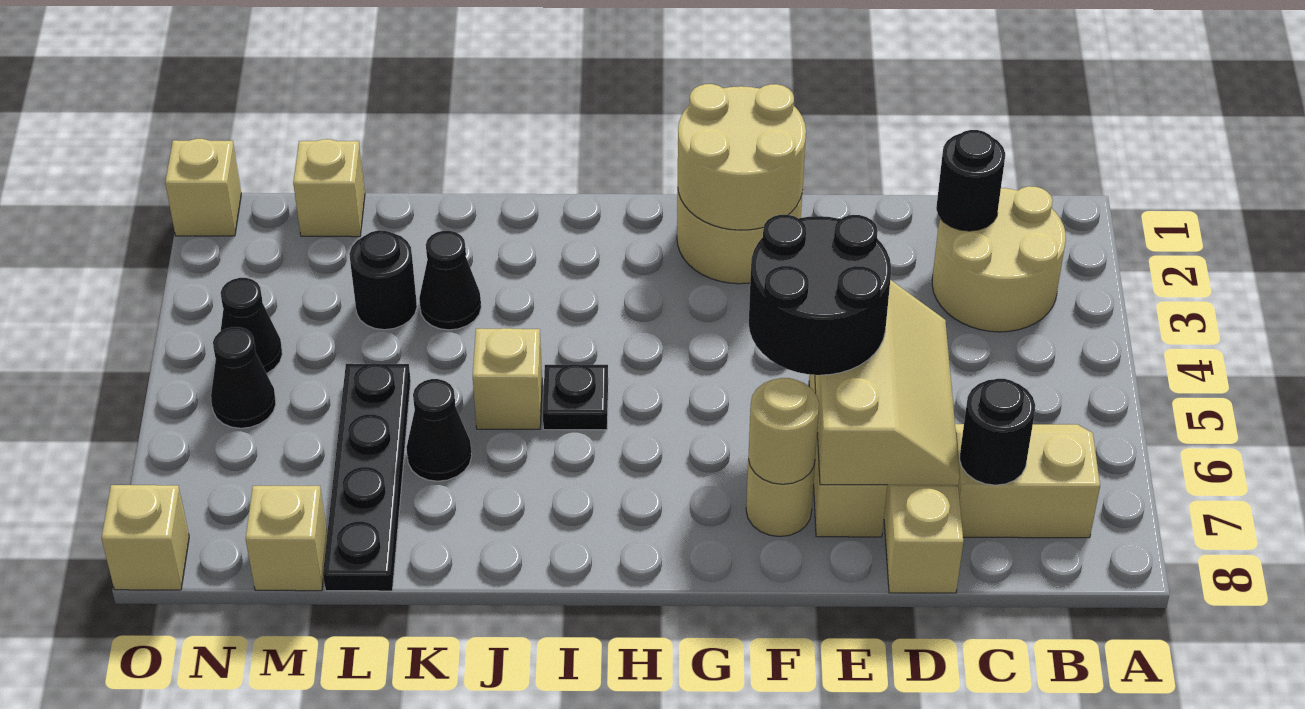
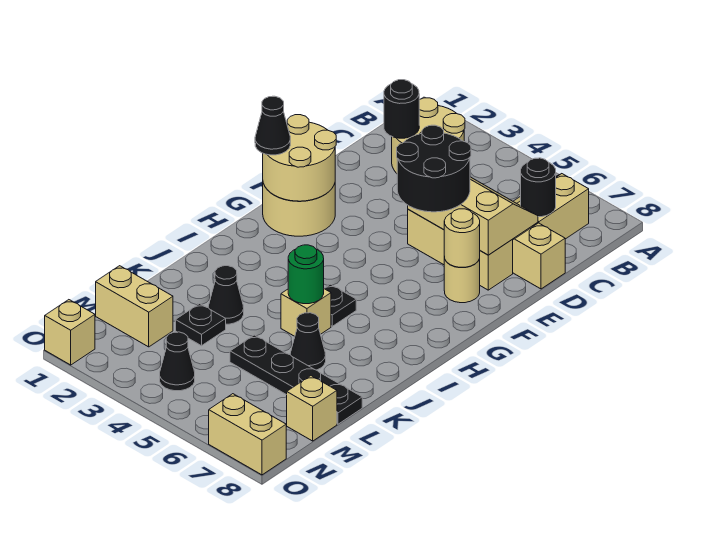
none -> green 1x1 round brick [288,245,324,304]
black 1x1 round brick [349,230,417,330] -> black 1x1 plate [176,304,226,346]
tan 1x1 brick [293,139,365,237] -> tan 1x2 brick [96,266,173,347]
black 1x1 cone [211,327,276,428] -> black 1x1 cone moved to [255,96,290,155]
tan 1x1 brick [101,485,189,590] -> tan 1x2 brick [209,394,286,475]

